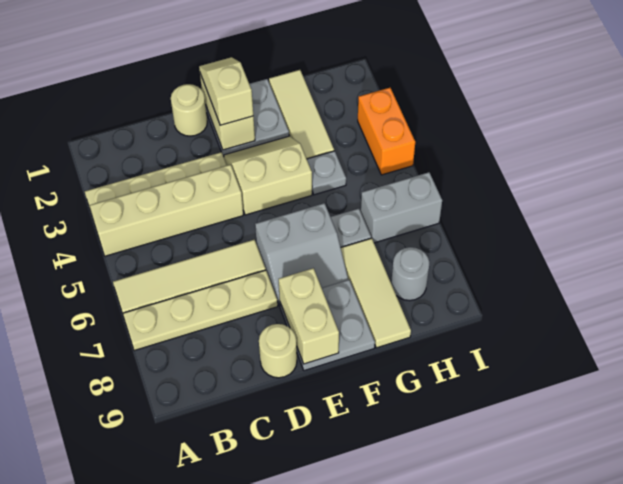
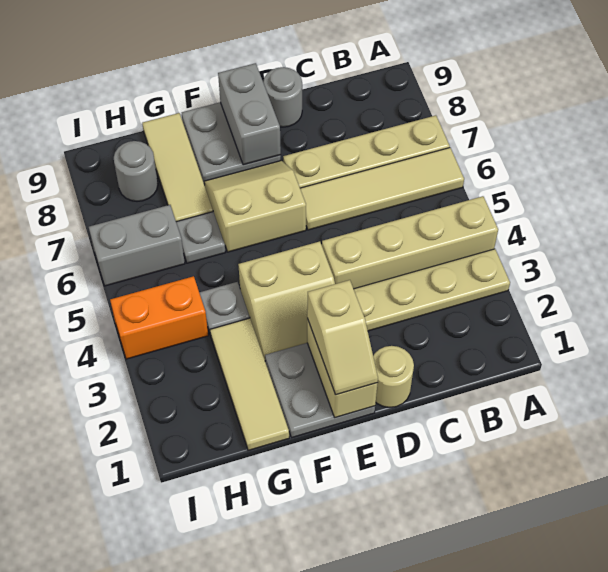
tan 1x1 round brick [259,324,297,378] -> grey 1x1 round brick [263,67,302,127]
grey 2x2 slope [255,203,348,306] -> tan 2x2 slope [204,161,306,252]
tan 1x2 brick [279,268,339,364] -> grey 1x2 brick [218,63,281,165]
orange 1x2 brick [358,88,415,175] -> orange 1x2 brick turned to [110,276,208,359]

